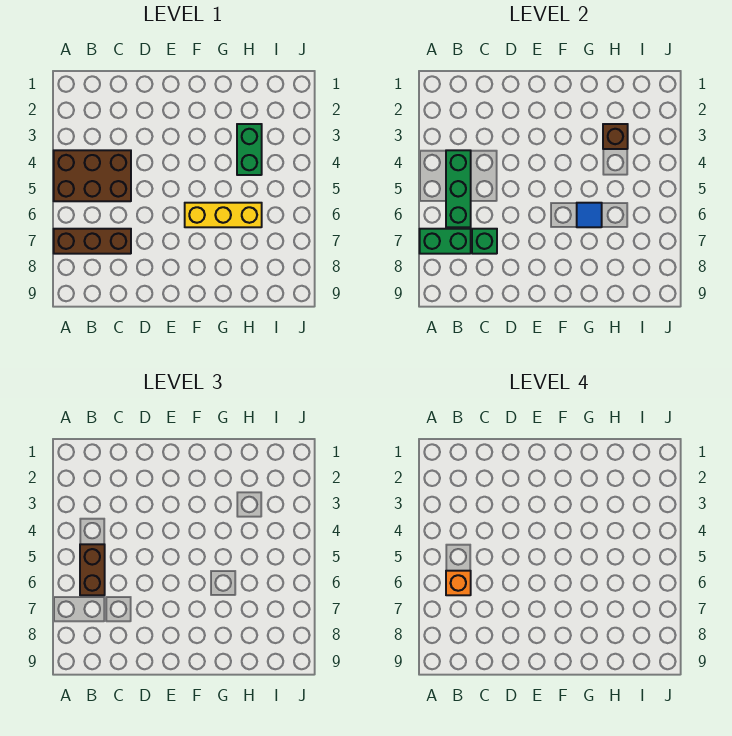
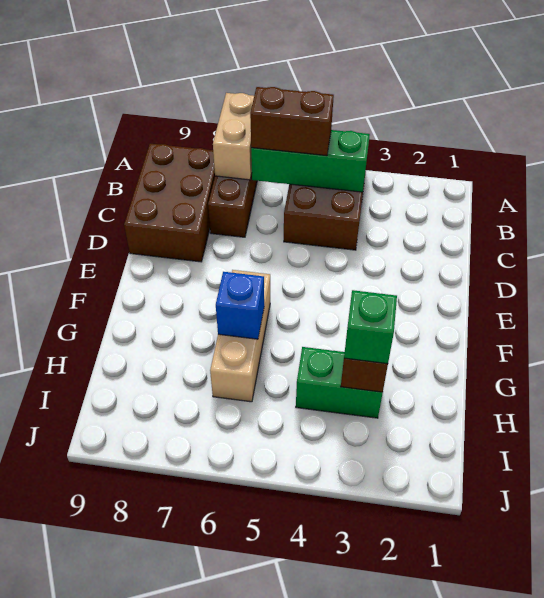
green 1x2 brick [420,229,471,254] -> tan 1x2 brick [213,93,254,180]
orange 1x1 brick [446,571,471,595] -> none
none -> brown 2x3 brick [124,144,215,262]
green 1x1 brick [472,229,497,254] -> green 1x1 brick moved to [344,290,397,364]
yellow 1x3 brick [185,203,262,227] -> tan 1x3 brick [210,270,270,402]
blue 1x1 tile [577,203,602,227] -> blue 1x1 brick [216,272,264,339]

